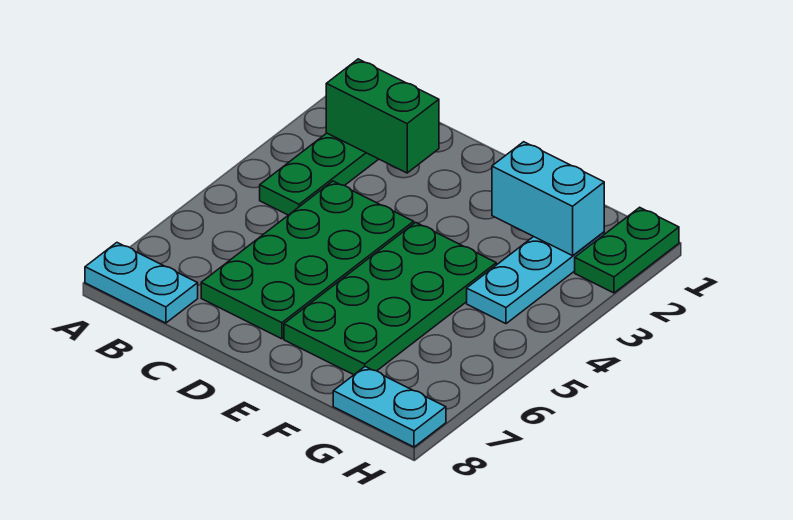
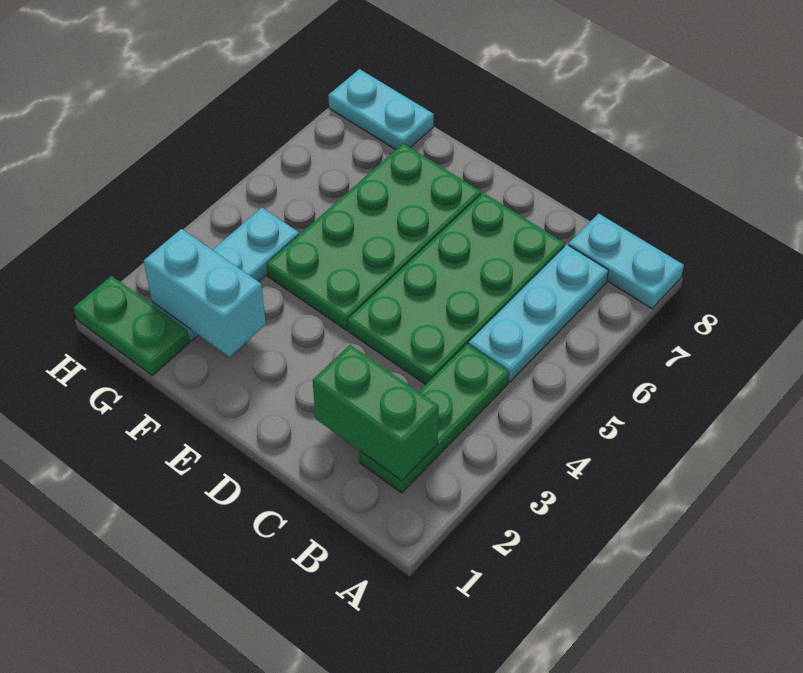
none -> cyan 1x3 plate [469,245,608,382]
green 1x2 plate [575,207,679,293] -> green 1x2 plate turned to [74,276,189,376]

